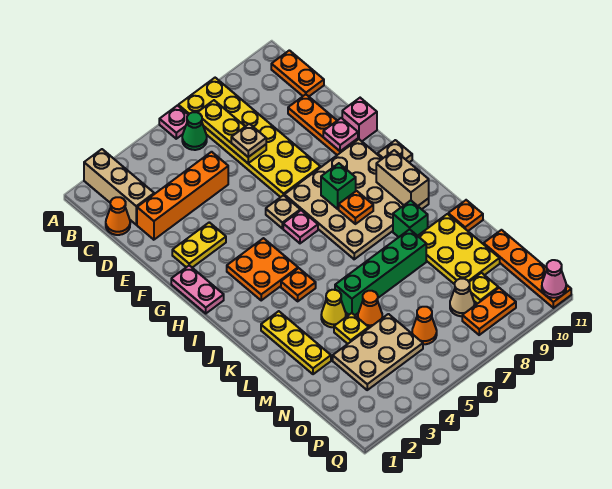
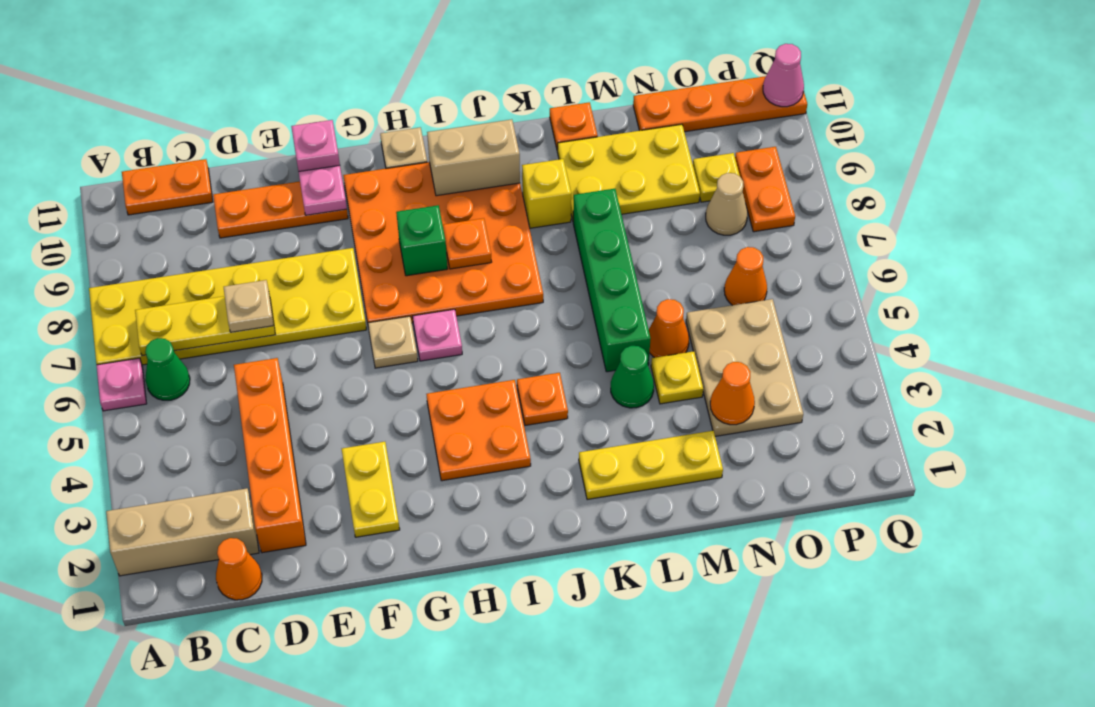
pink 1x2 plate [171,265,224,313] -> none
tan 4x4 plate [284,139,429,259] -> orange 4x4 plate [343,162,543,323]
green 1x1 brick [393,200,428,237] -> yellow 1x1 brick [522,159,571,228]
yellow 1x1 cone [321,290,346,327] -> green 1x1 cone [611,346,654,408]
none -> orange 1x1 cone [710,362,755,425]

